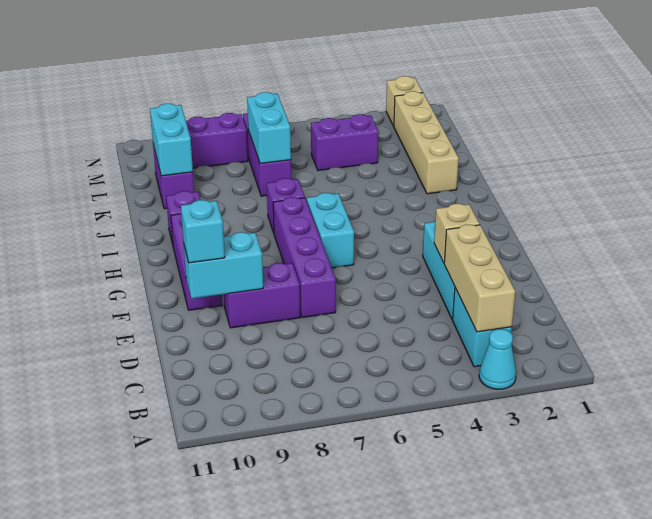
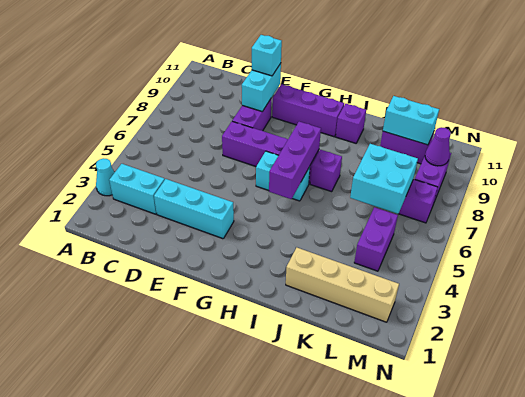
tan 1x3 brick [444,225,515,332] -> none
tan 1x1 brick [434,204,480,263] -> none
none -> purple 1x3 brick [269,122,321,199]
cyan 1x2 brick [247,92,291,164] -> cyan 2x2 brick [350,144,418,214]
none -> purple 1x1 cone [425,127,451,166]
tan 1x1 brick [386,76,423,126] -> none

